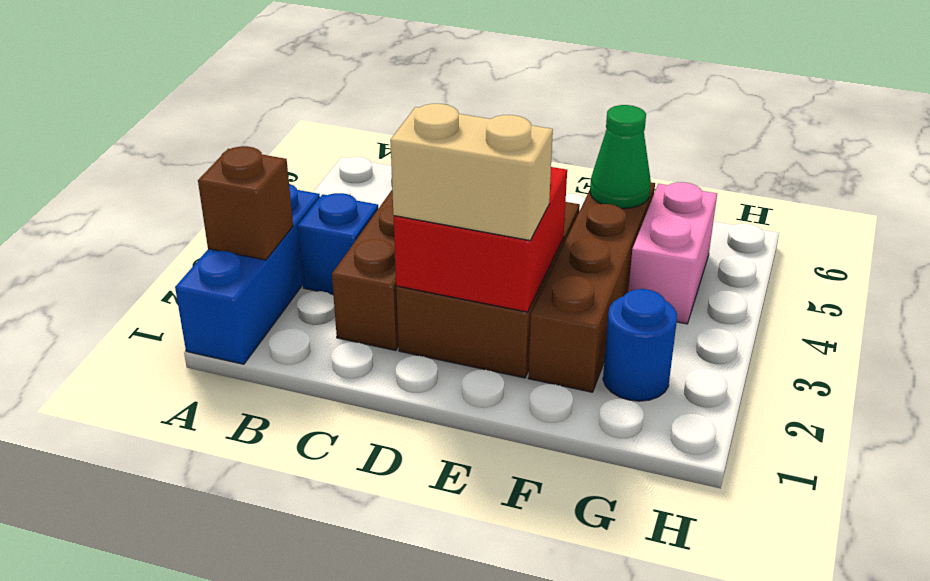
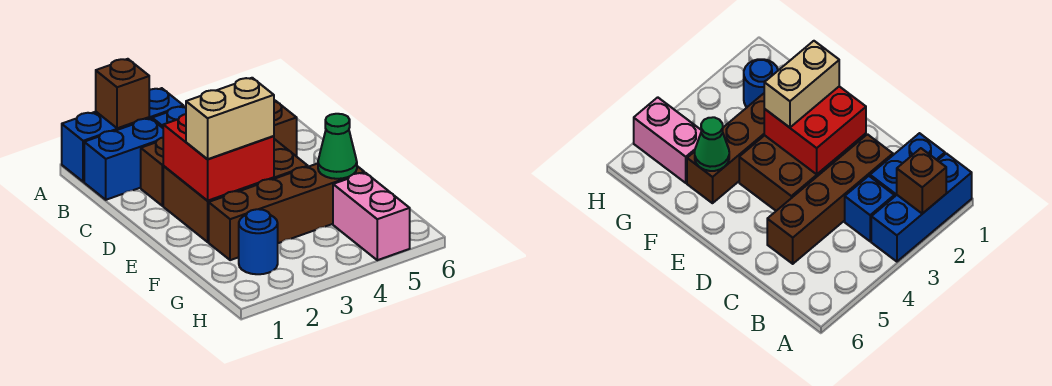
none -> blue 1x2 brick [84,118,163,200]
tan 1x2 brick [390,104,553,240] -> tan 1x2 brick turned to [186,78,274,159]
pink 1x2 brick [628,182,717,324] -> pink 1x2 brick turned to [333,173,410,260]

